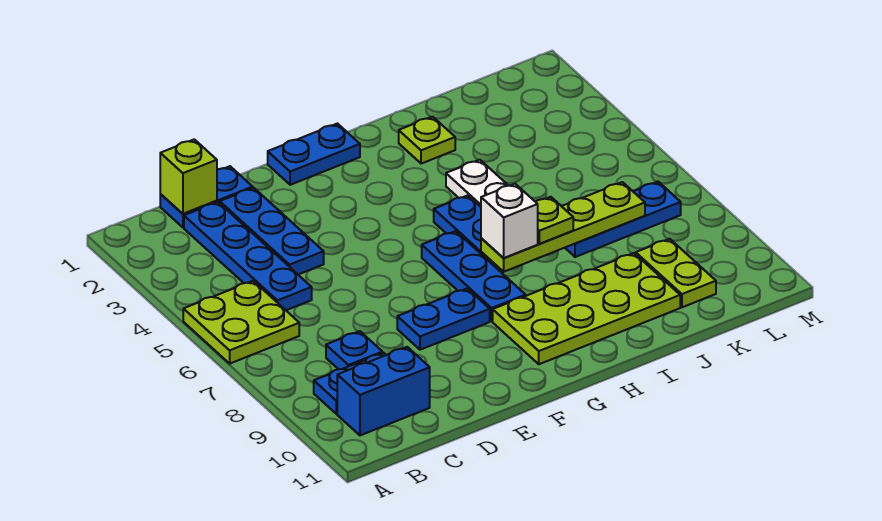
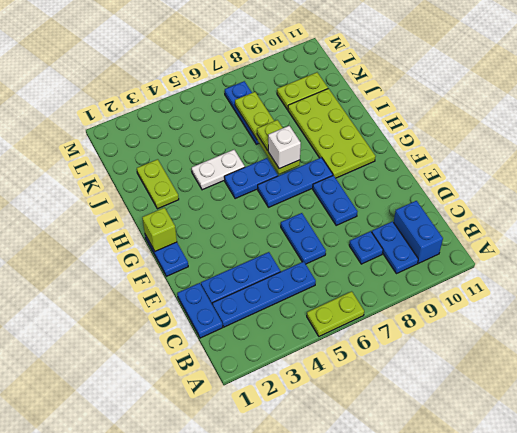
lime 2x2 plate [183,281,299,363] -> lime 1x2 plate [307,291,364,336]
lime 1x1 brick [160,139,217,214] -> lime 1x1 brick moved to [142,208,177,251]
none -> blue 1x2 plate [281,213,326,264]
lime 1x1 plate [399,117,455,164] -> lime 1x2 plate [137,159,179,209]

